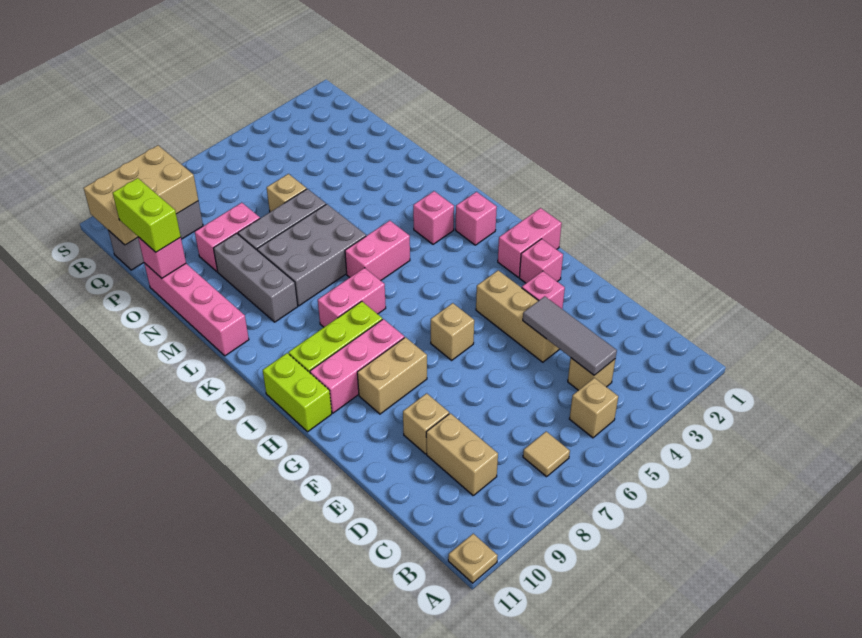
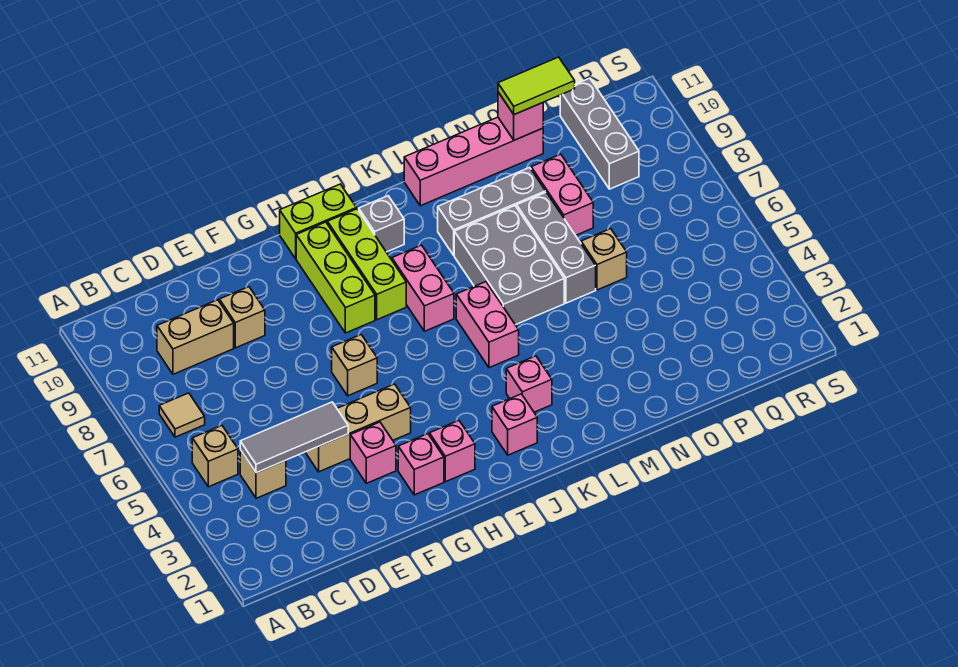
tan 1x1 plate [448,534,498,583] -> none
tan 1x2 brick [357,337,427,414] -> none
pink 1x2 brick [498,208,562,277] -> pink 1x1 brick [430,421,475,482]
pink 1x3 brick [310,319,404,413] -> lime 1x3 brick [296,222,375,333]
none -> grey 1x1 brick [359,196,404,252]
lime 1x2 brick [113,178,181,252] -> lime 1x2 tile [498,57,575,115]
tan 2x3 brick [84,145,198,245] -> none

